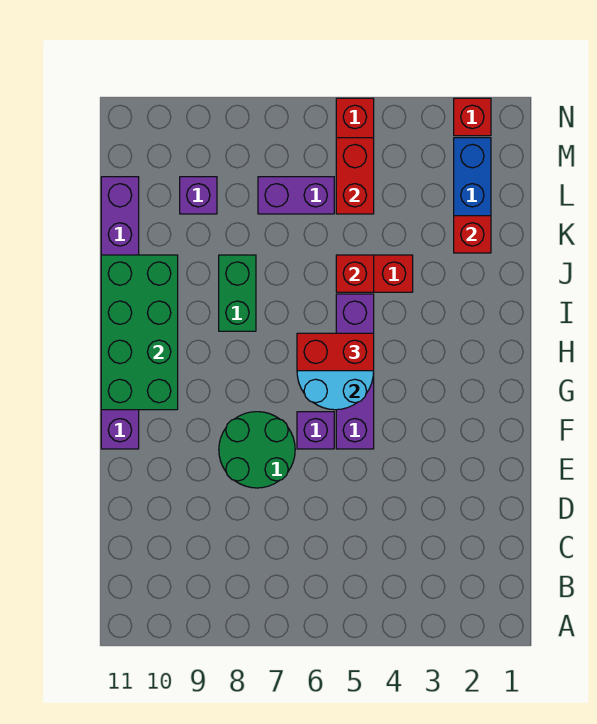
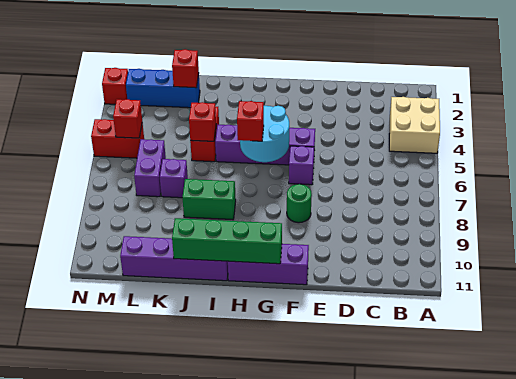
none -> tan 2x2 brick [389,97,440,153]
green 2x2 round brick [219,412,295,488] -> green 1x1 round brick [287,184,312,223]
green 2x4 brick [101,255,178,410] -> green 1x4 brick [172,218,282,264]
red 1x2 brick [297,333,374,371] -> red 1x1 brick [237,101,264,141]
red 1x2 brick [336,138,374,214] -> red 1x1 brick [113,99,142,138]
purple 1x1 brick [180,177,217,214] -> purple 1x1 brick moved to [160,159,188,198]

